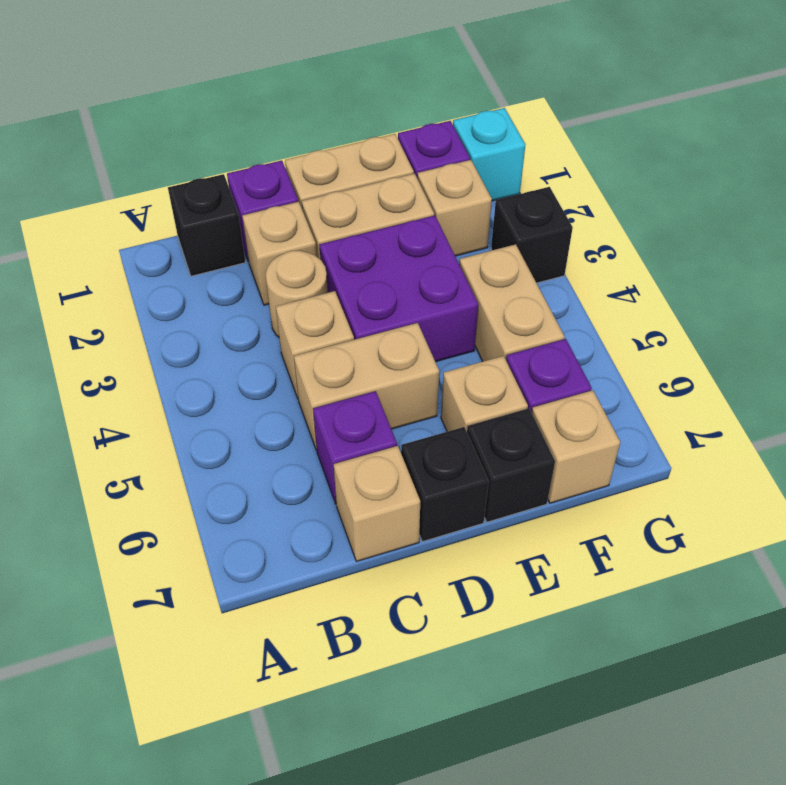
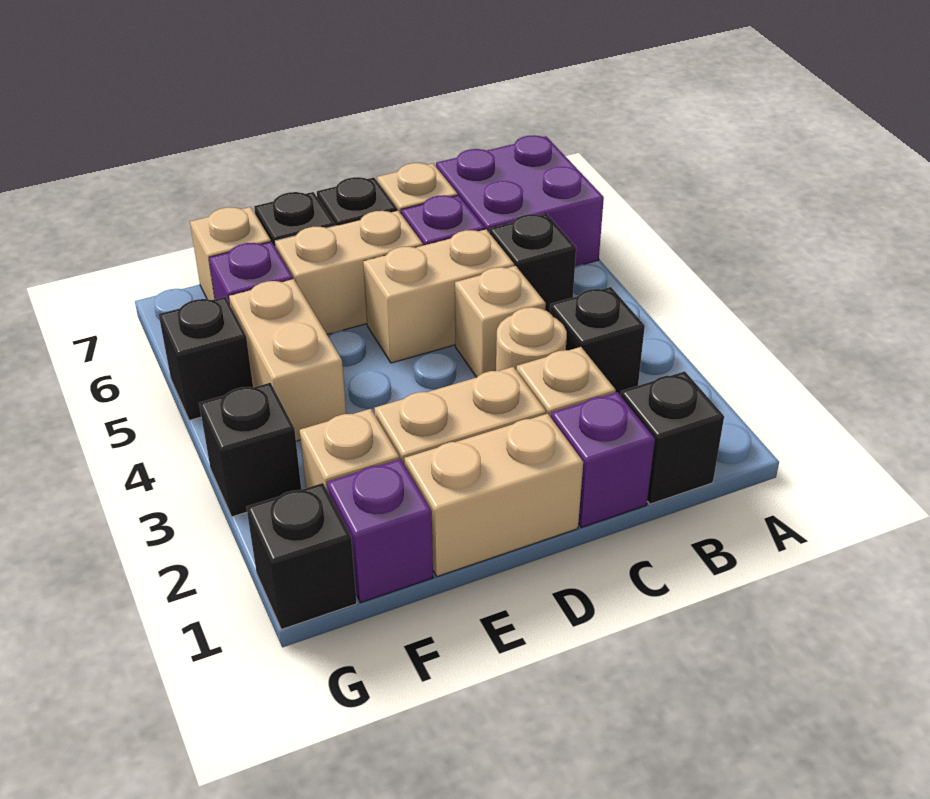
none -> black 1x1 brick [550,287,645,395]
none -> black 1x1 brick [489,214,576,313]
purple 2x2 brick [320,215,478,362] -> purple 2x2 brick moved to [436,135,604,267]
tan 1x1 brick [441,356,528,432] -> tan 1x2 brick [275,210,423,334]
cyan 1x1 brick [453,108,525,201] -> black 1x1 brick [246,483,357,629]
none -> black 1x1 brick [159,297,253,421]

